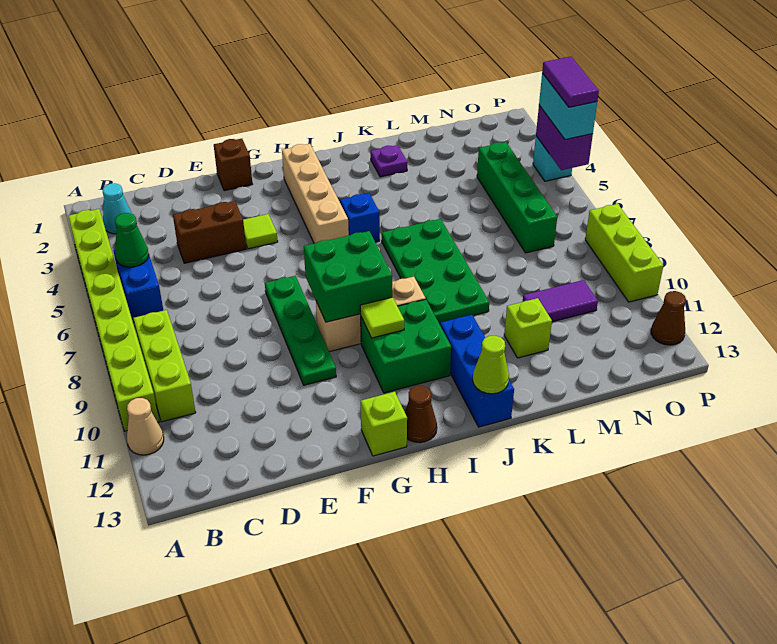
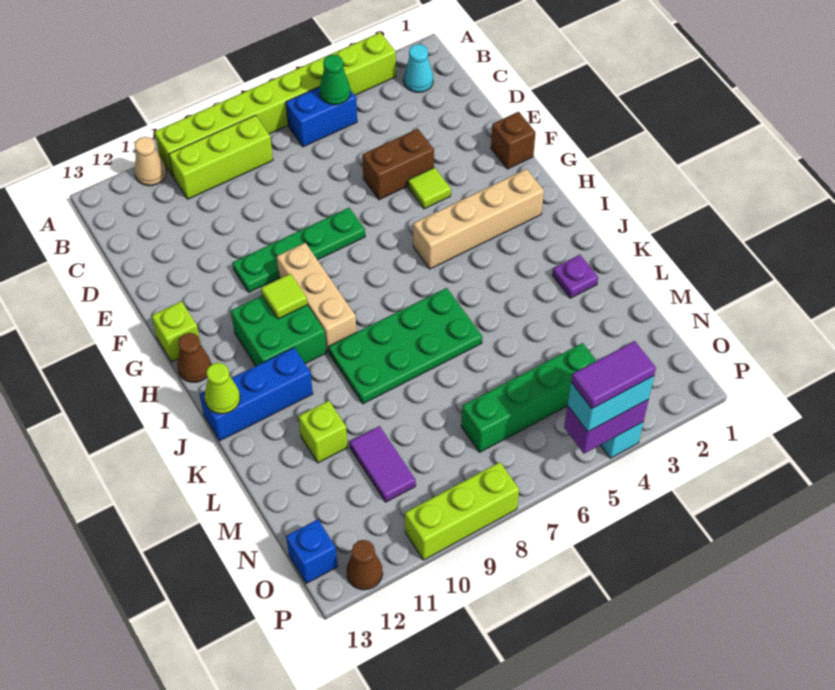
brown 1x2 brick [173,201,246,263] -> brown 1x2 brick turned to [362,129,434,200]
green 2x2 brick [304,231,392,322] -> none
blue 1x1 brick [340,193,380,242] -> blue 1x1 brick moved to [286,519,338,584]

